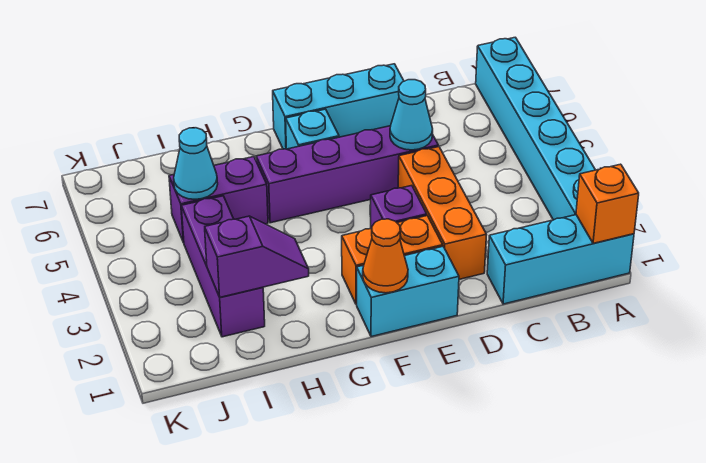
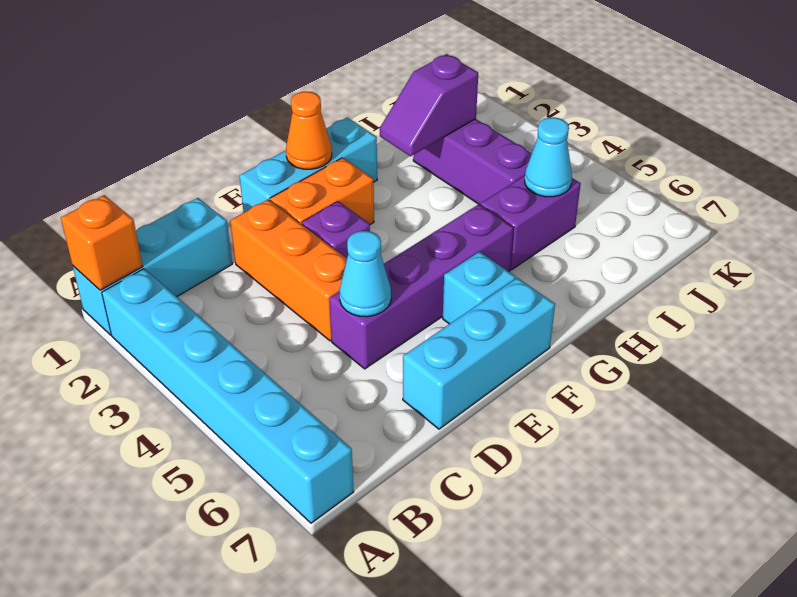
cyan 1x2 brick [357,247,459,337] -> cyan 1x3 brick [239,117,377,212]

